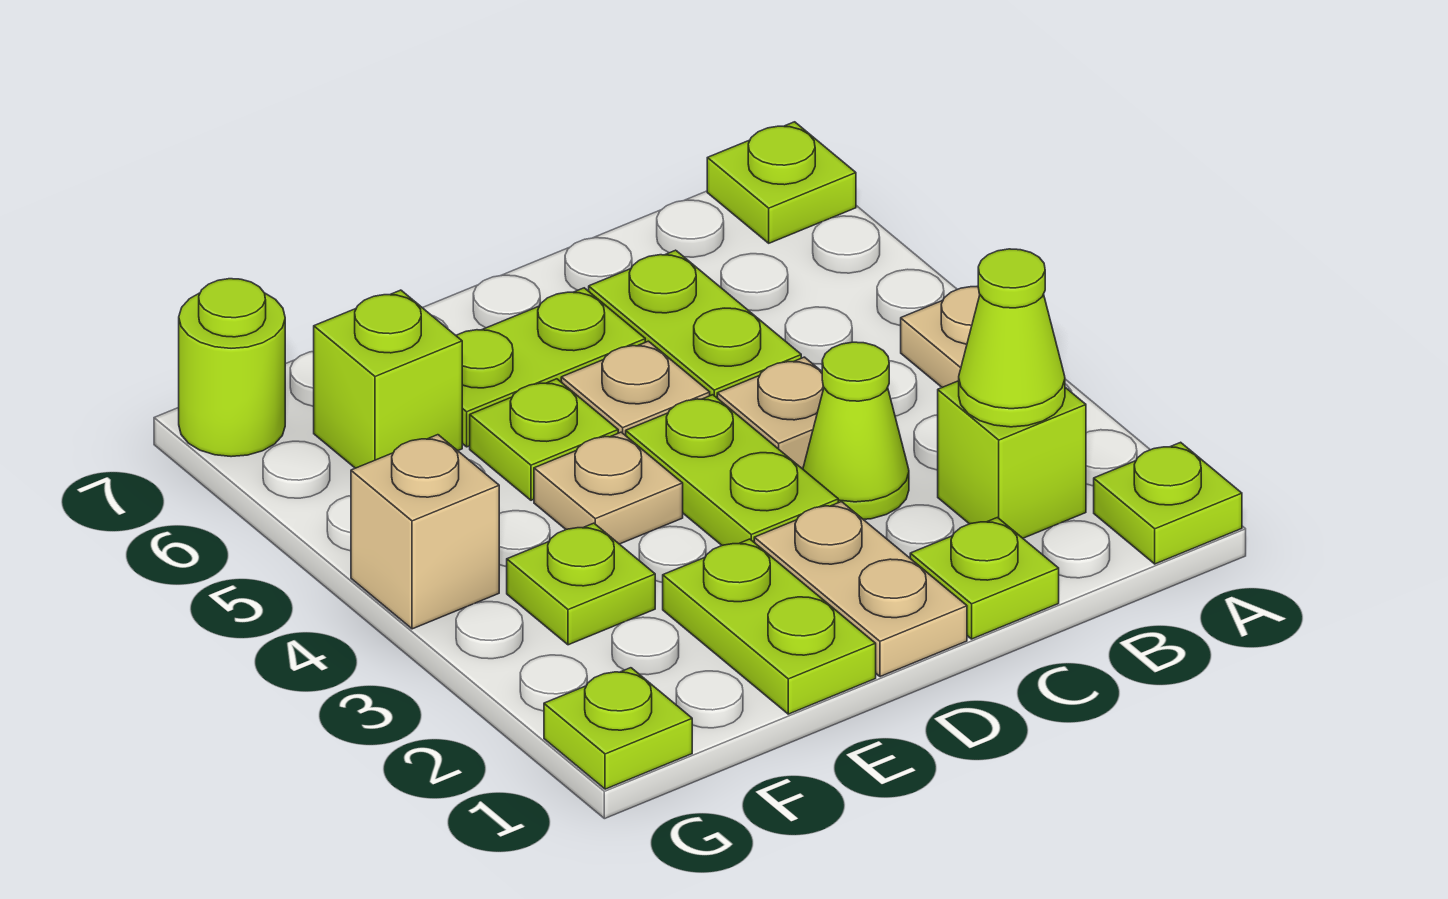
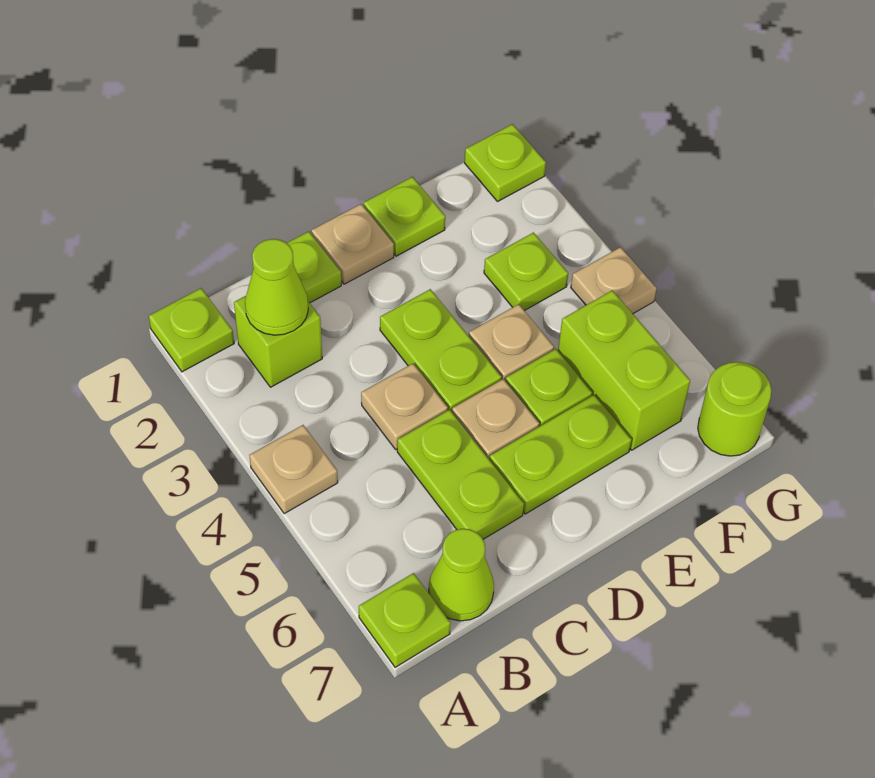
lime 1x1 cone [803,342,909,519] -> lime 1x1 cone moved to [429,529,494,621]
tan 1x2 plate [754,502,967,677] -> tan 1x1 plate [311,204,394,284]
lime 1x2 plate [663,539,876,714] -> lime 1x1 plate [364,177,445,256]
lime 1x1 brick [314,290,462,468] -> lime 1x2 brick [558,290,690,450]
tan 1x1 brick [351,435,499,629] -> tan 1x1 plate [571,247,657,313]

